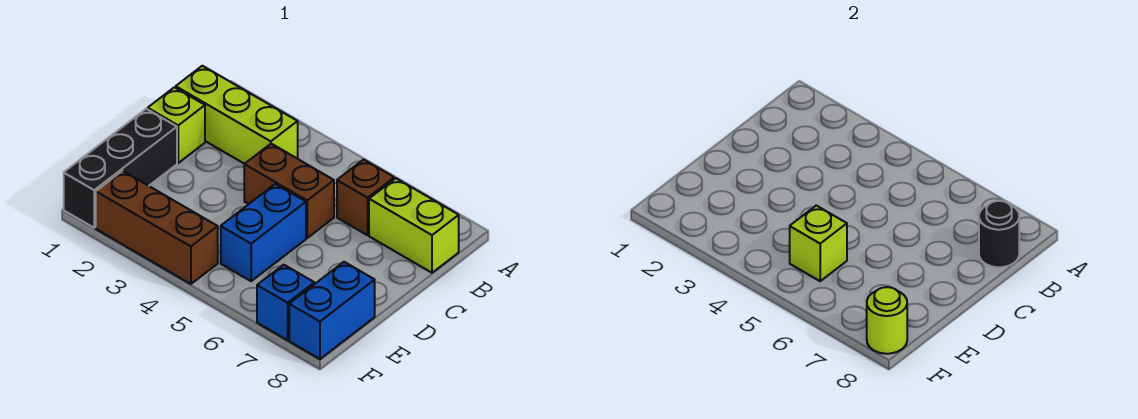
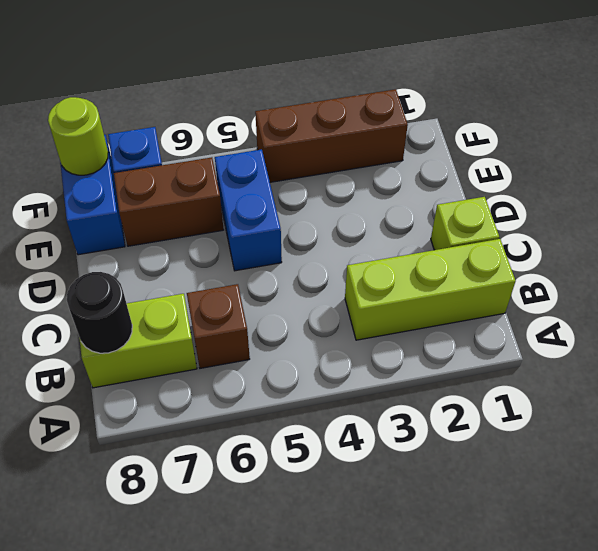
brown 1x2 brick [244,144,334,238] -> brown 1x2 brick moved to [114,157,224,246]
black 1x3 brick [64,109,177,228] -> none
lime 1x1 brick [790,206,847,281] -> none

